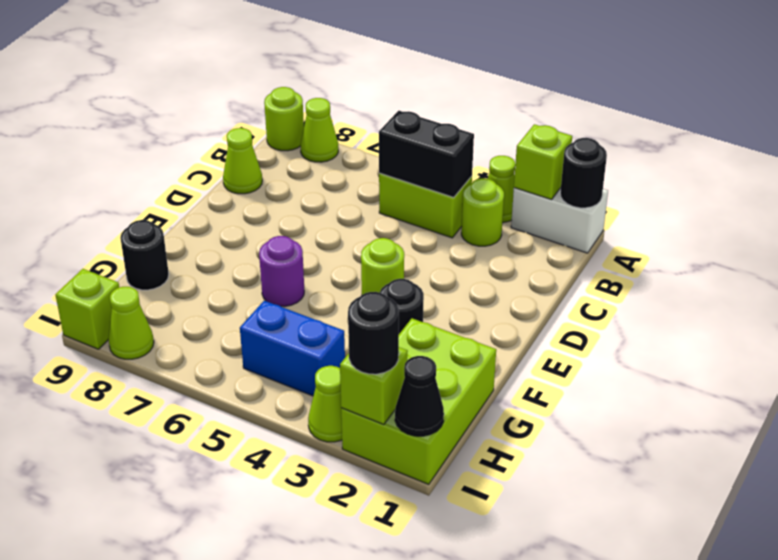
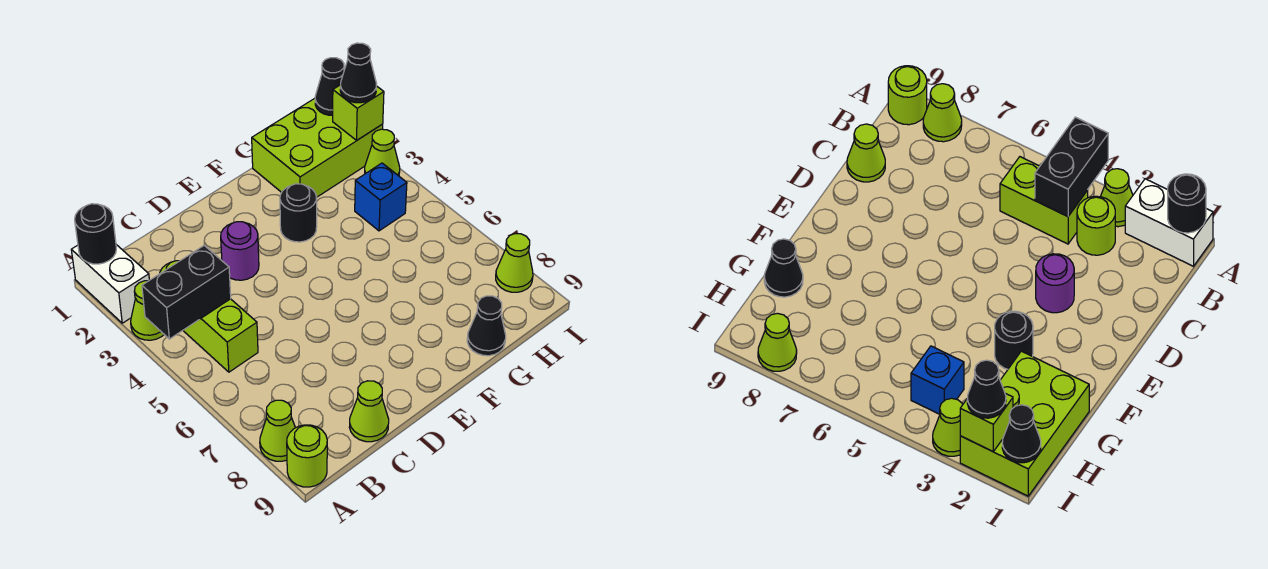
lime 1x1 brick [514,124,572,199] -> none
black 1x2 brick [379,111,474,198] -> black 1x2 brick turned to [142,246,231,339]
lime 1x1 round brick [361,238,404,295] -> none
purple 1x1 round brick [259,236,304,307] -> purple 1x1 round brick moved to [221,222,259,280]
black 1x1 round brick [120,220,169,290] -> black 1x1 cone [467,296,506,356]
blue 1x2 brick [240,301,345,396] -> blue 1x1 brick [355,163,407,231]
black 1x1 round brick [348,292,399,374] -> black 1x1 cone [340,43,377,103]
lime 1x1 brick [56,269,119,349] -> none

